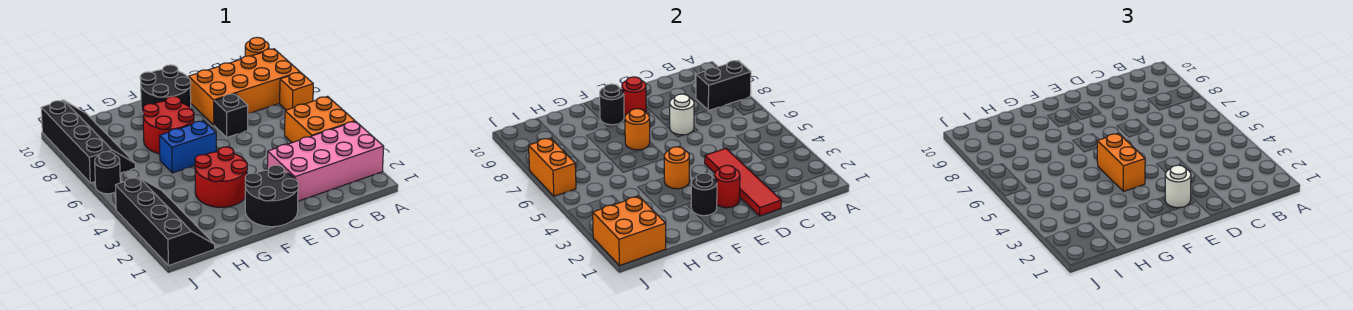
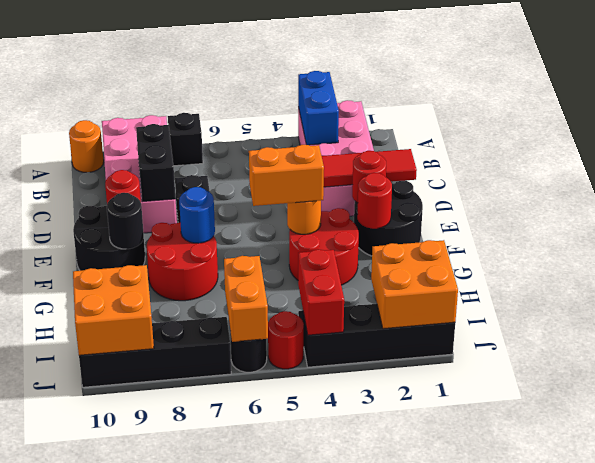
orange 2x2 brick [285,96,355,143] -> orange 2x2 brick moved to [73,265,154,355]
orange 1x1 brick [280,72,313,110] -> black 1x1 brick [168,113,203,166]
orange 2x4 brick [188,49,300,125] -> pink 2x4 brick [102,115,177,233]
black 1x2 brick [696,61,751,111] -> black 1x2 brick moved to [136,124,176,202]
white 1x1 round brick [670,94,694,135] -> none
white 1x1 round brick [1165,165,1191,208] -> none
black 1x1 round brick [691,173,717,216] -> red 1x1 round brick [357,173,392,229]
blue 1x2 brick [159,121,217,173] -> blue 1x2 brick moved to [298,71,339,145]
orange 1x1 round brick [625,109,650,150] -> blue 1x1 round brick [179,187,215,243]
none -> red 1x2 brick [298,250,344,335]
none -> red 1x1 round brick [268,311,304,369]
orange 1x2 brick [529,138,576,196] -> orange 1x2 brick turned to [224,256,268,342]

